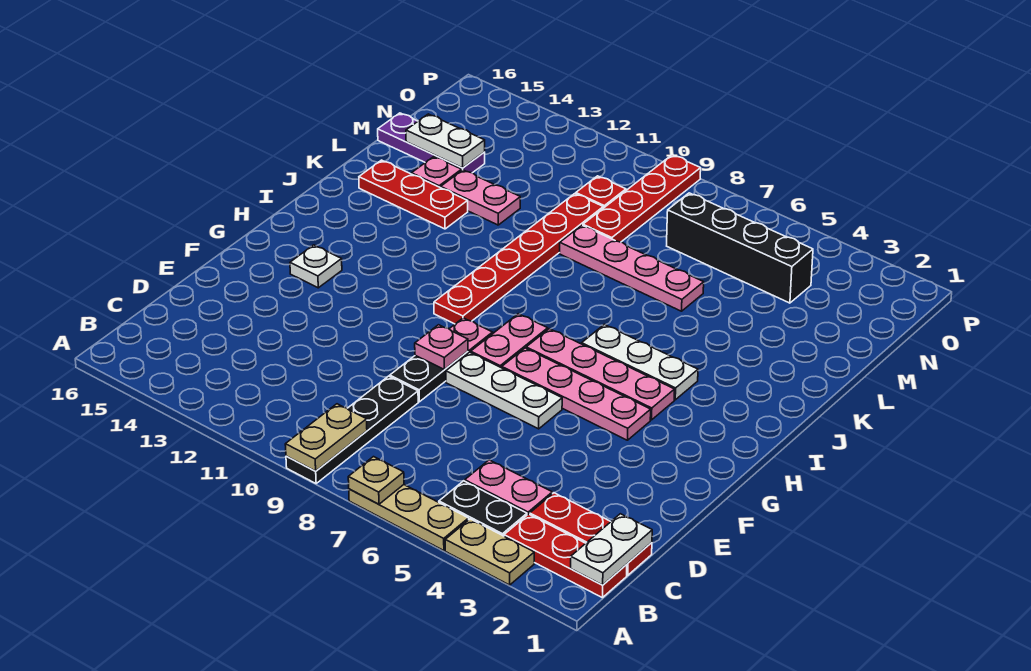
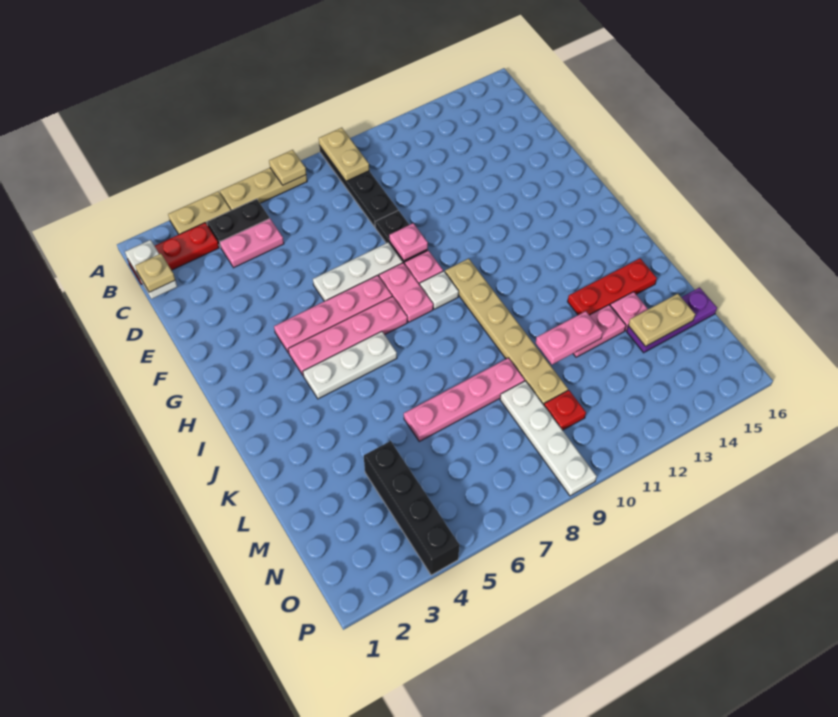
red 1x3 plate [530,493,652,575] -> none
none -> tan 1x1 plate [135,254,175,292]
white 1x1 plate [290,245,342,288] -> white 1x1 plate moved to [420,271,459,309]
red 1x6 plate [434,194,603,324] -> tan 1x6 plate [445,259,568,405]
none -> pink 1x2 plate [536,311,603,365]
red 1x4 plate [583,155,701,242] -> white 1x4 plate [500,381,597,496]
white 1x2 plate [406,114,485,168] -> tan 1x2 plate [628,294,695,347]
black 1x4 brick [667,193,813,303] -> black 1x4 brick turned to [364,441,459,575]

